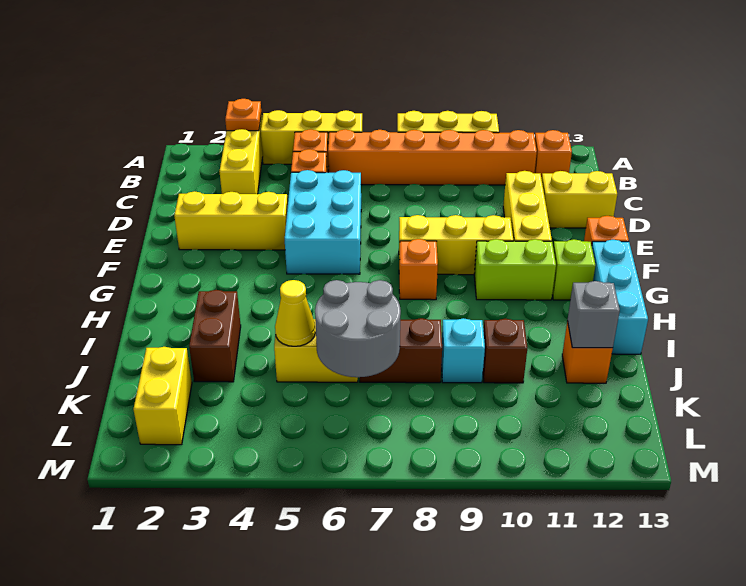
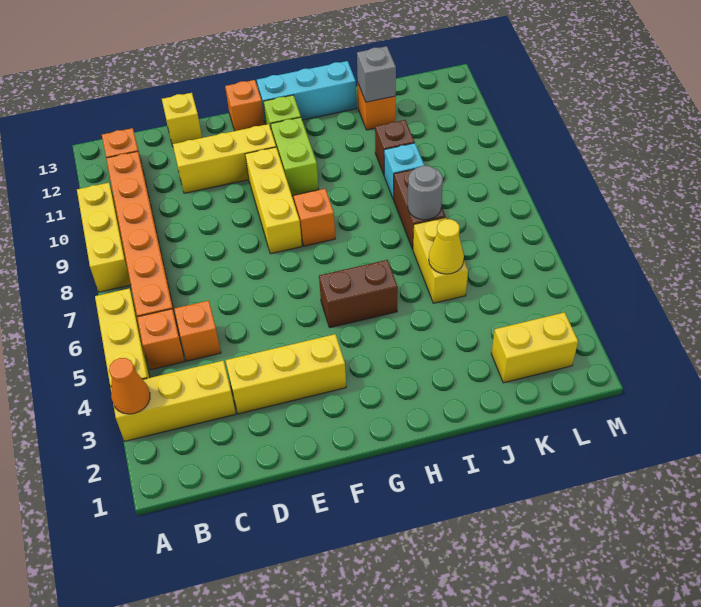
orange 1x1 plate [225,99,261,131] -> orange 1x1 cone [109,358,150,414]
cyan 2x3 brick [285,170,361,274] -> none
yellow 1x2 brick [542,171,617,228] -> yellow 1x1 brick [162,93,202,146]
yellow 1x3 brick [174,191,288,250] -> yellow 1x3 brick turned to [226,334,346,414]
brown 1x2 brick [189,290,241,382] -> brown 1x2 brick moved to [319,260,398,328]
grey 2x2 round brick [315,280,401,377] -> grey 1x1 round brick [408,166,443,220]

